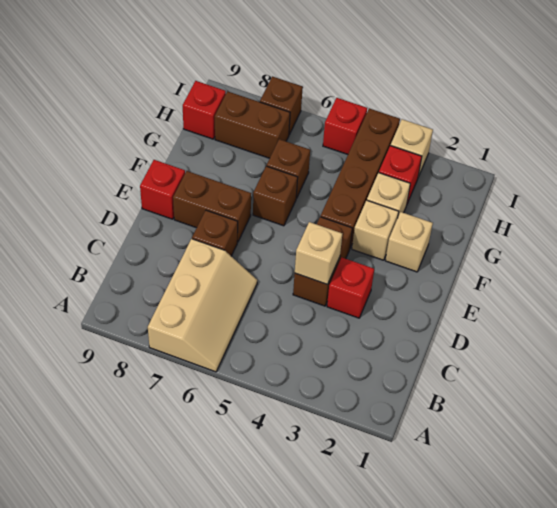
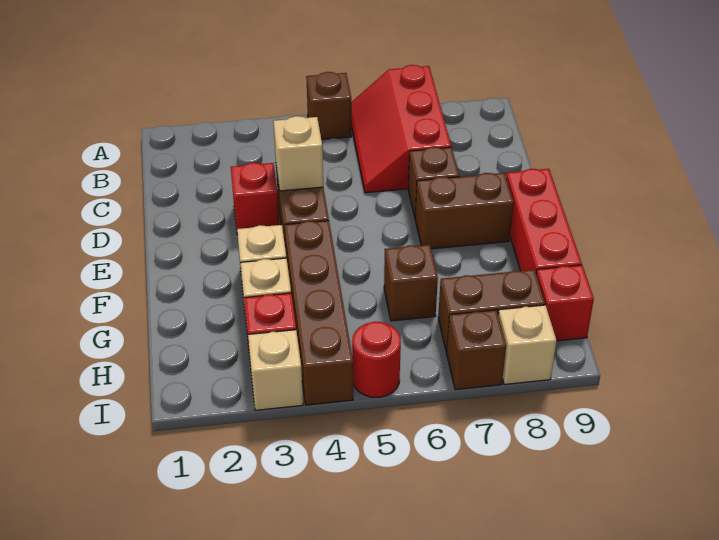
tan 2x3 slope [148,239,257,372] -> red 2x3 slope [351,65,451,193]
red 1x1 brick [140,160,185,219] -> red 1x3 brick [506,169,582,273]
tan 1x1 brick [385,212,433,272] -> tan 1x1 brick moved to [498,305,557,384]
brown 1x1 brick [253,166,298,226] -> brown 1x1 brick moved to [306,72,352,139]
red 1x1 brick [323,98,367,154] -> red 1x1 round brick [352,321,401,397]

